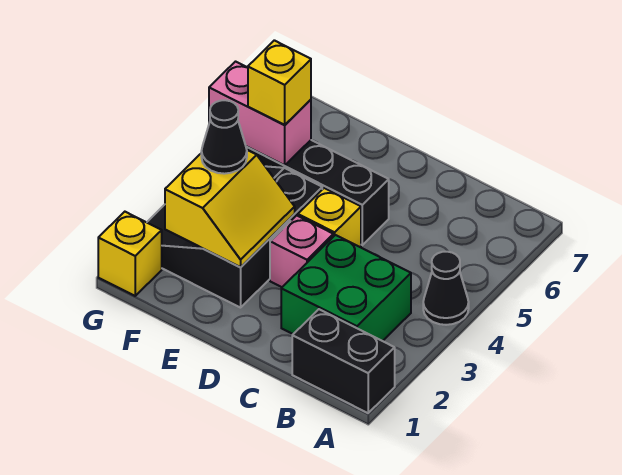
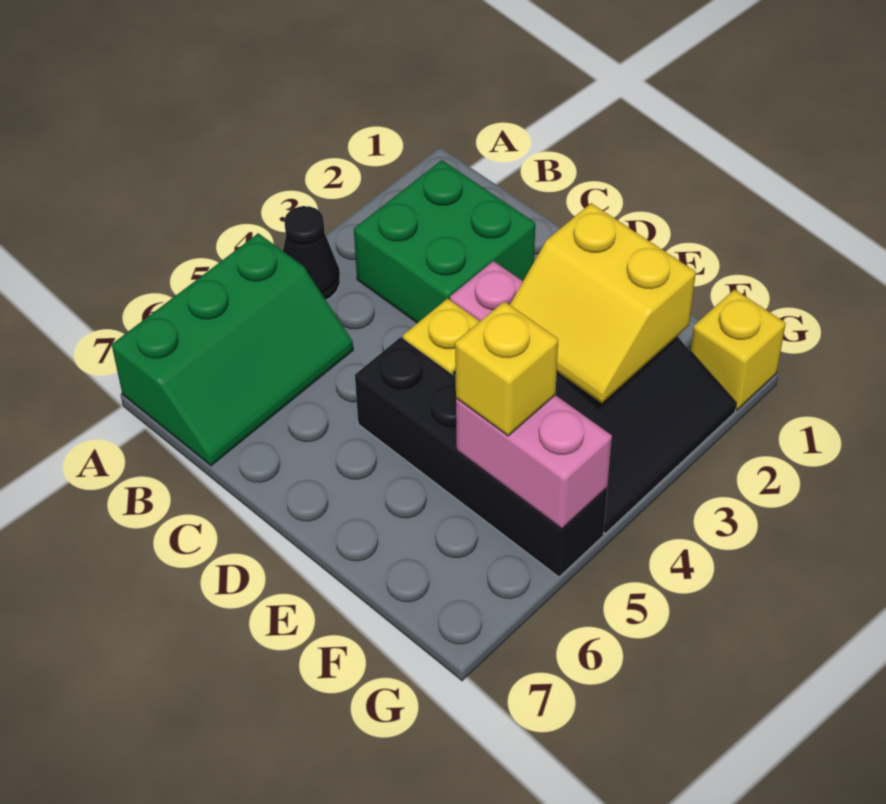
black 1x2 brick [292,309,395,413] -> none
none -> green 2x3 slope [112,233,353,466]
yellow 2x2 slope [165,150,295,267] -> yellow 2x2 slope turned to [510,203,696,403]
black 1x1 cone [201,100,247,174] -> none

